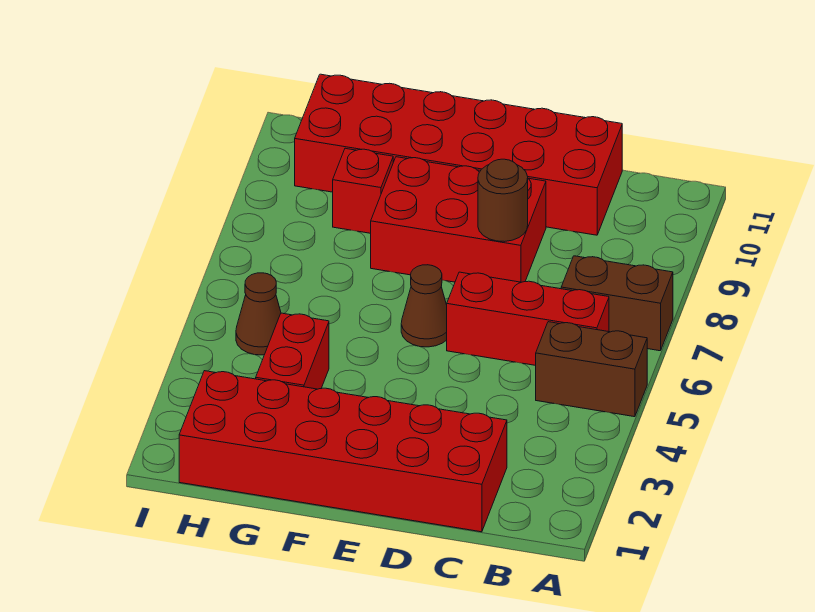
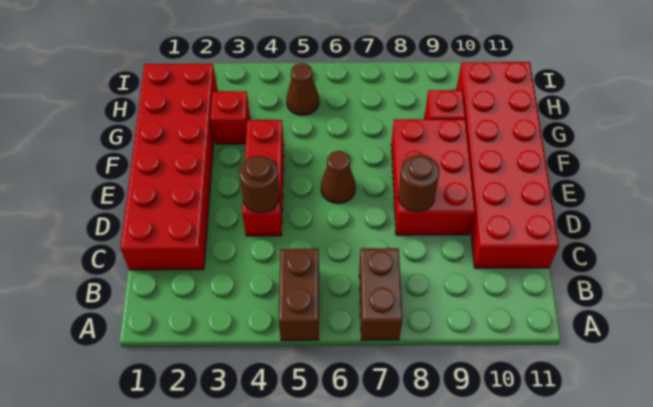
red 1x3 brick [447,272,609,365] -> red 1x3 brick moved to [242,120,284,236]
none -> brown 1x1 round brick [239,156,280,213]
red 1x2 brick [256,313,329,389] -> red 1x1 brick [210,91,250,144]

